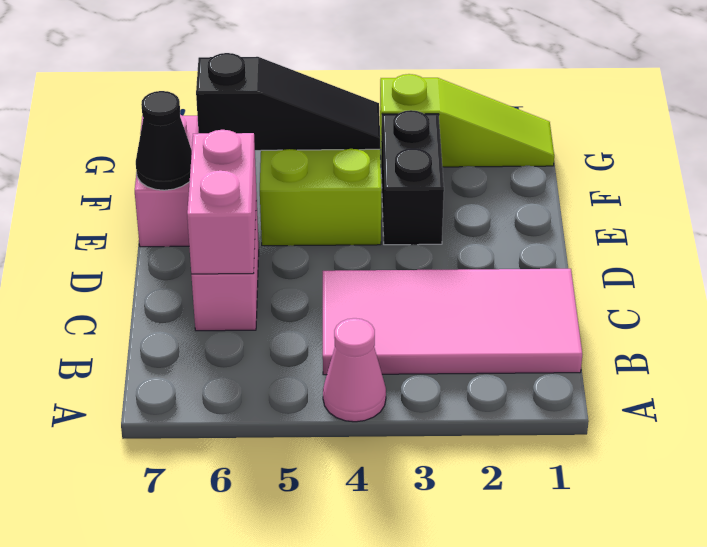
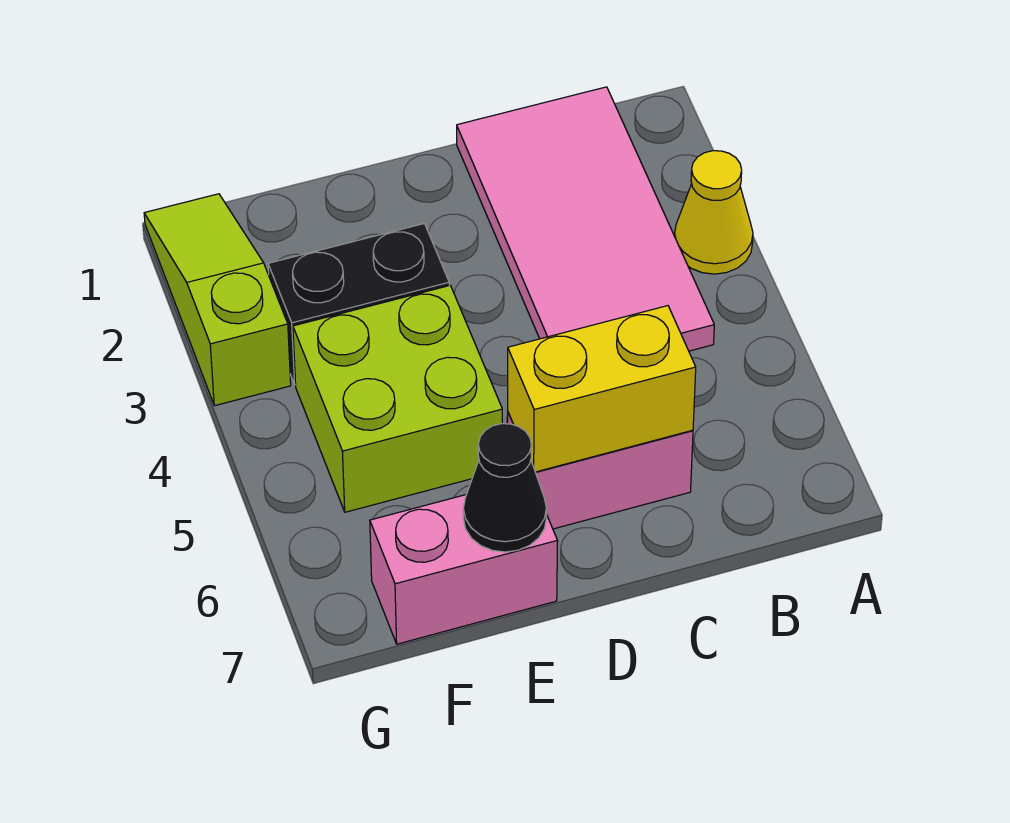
none -> yellow 1x1 cone [675,151,753,274]
pink 1x1 cone [323,318,386,422] -> none
pink 1x2 brick [187,130,256,274] -> yellow 1x2 brick [508,306,696,472]
black 1x3 slope [196,53,380,150] -> none

